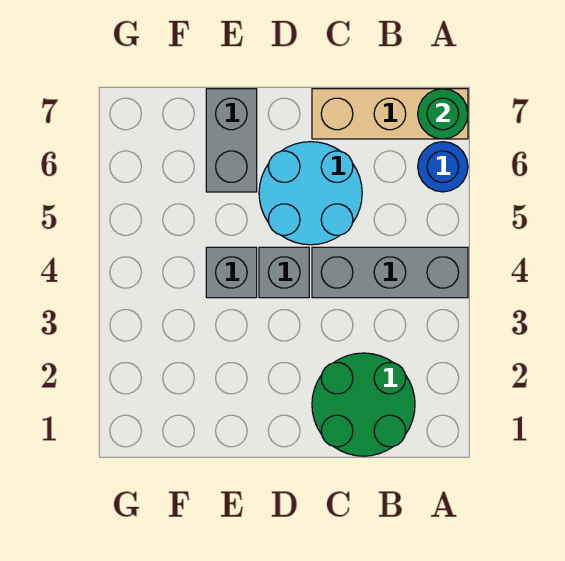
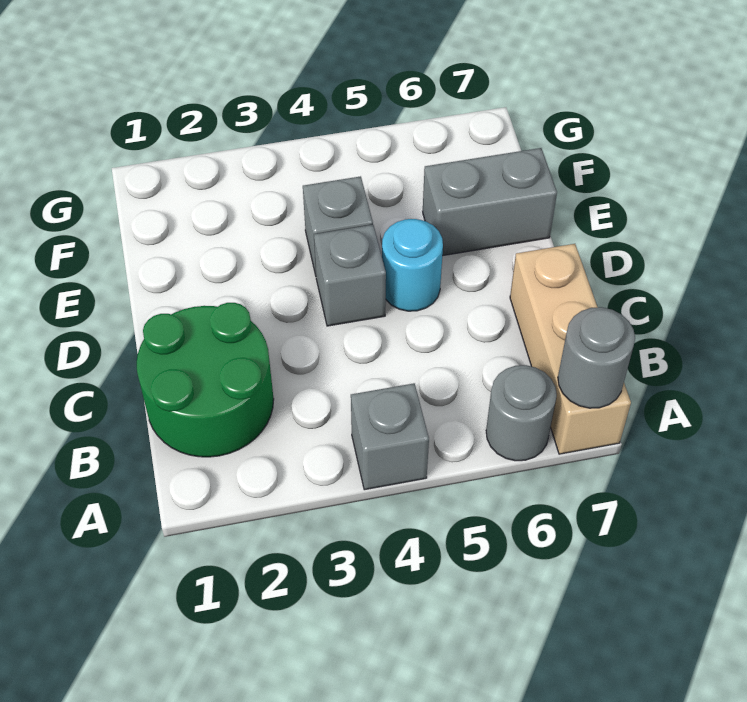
grey 1x3 brick [312,247,468,298] -> grey 1x1 brick [351,383,429,490]
blue 1x1 round brick [418,142,468,192] -> grey 1x1 round brick [486,365,557,461]
green 1x1 round brick [418,89,468,139] -> grey 1x1 round brick [558,307,635,408]
cyan 2x2 round brick [259,142,362,245] -> cyan 1x1 round brick [382,219,443,311]

